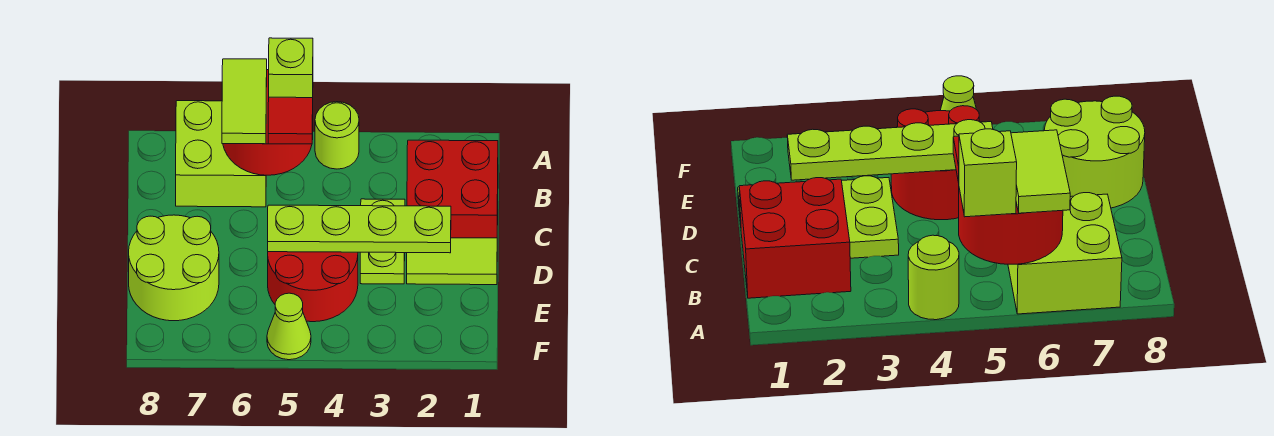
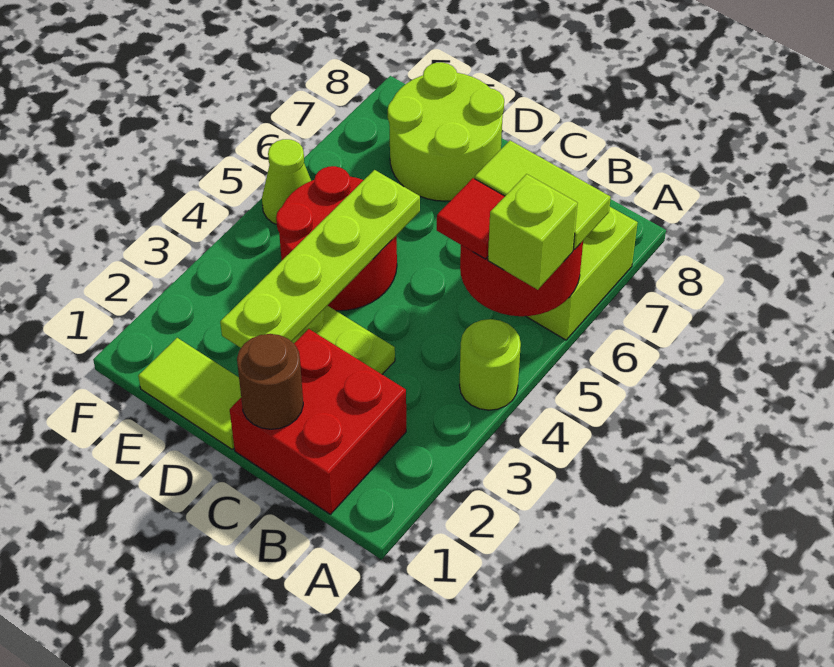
none -> brown 1x1 round brick [237,334,303,429]
lime 1x2 tile [407,238,497,285] -> lime 1x2 tile turned to [138,338,241,449]

